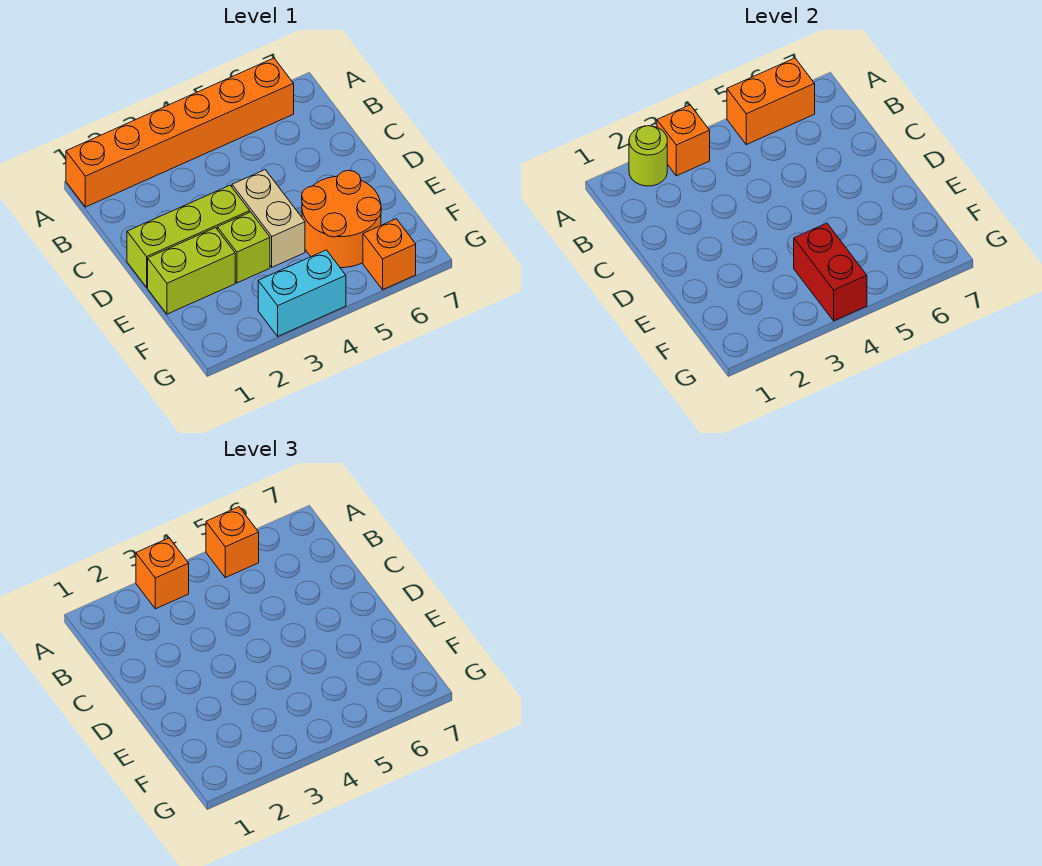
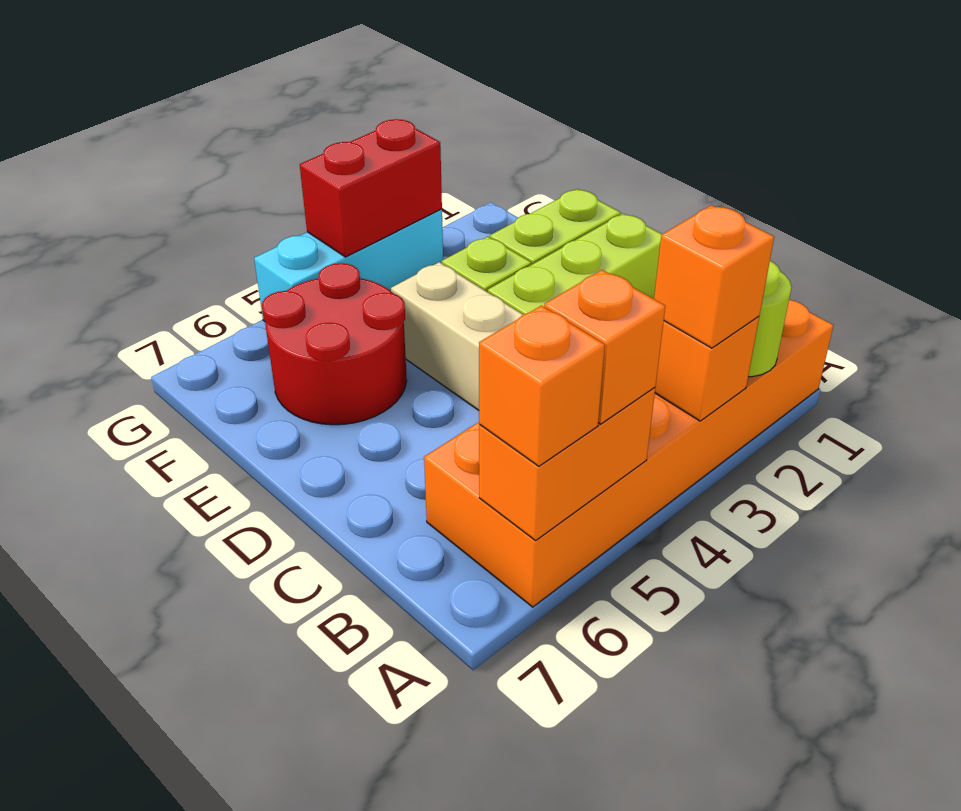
orange 1x6 brick [66,58,294,207] -> orange 2x6 brick [424,300,833,607]
orange 2x2 round brick [302,170,381,268] -> red 2x2 round brick [262,263,407,425]
red 1x2 brick [794,223,867,321] -> red 1x2 brick turned to [300,119,442,257]
cyan 1x2 brick [258,250,346,336] -> cyan 1x3 brick [254,209,443,321]
orange 1x1 brick [363,219,416,290] -> orange 1x1 brick moved to [479,306,605,466]

